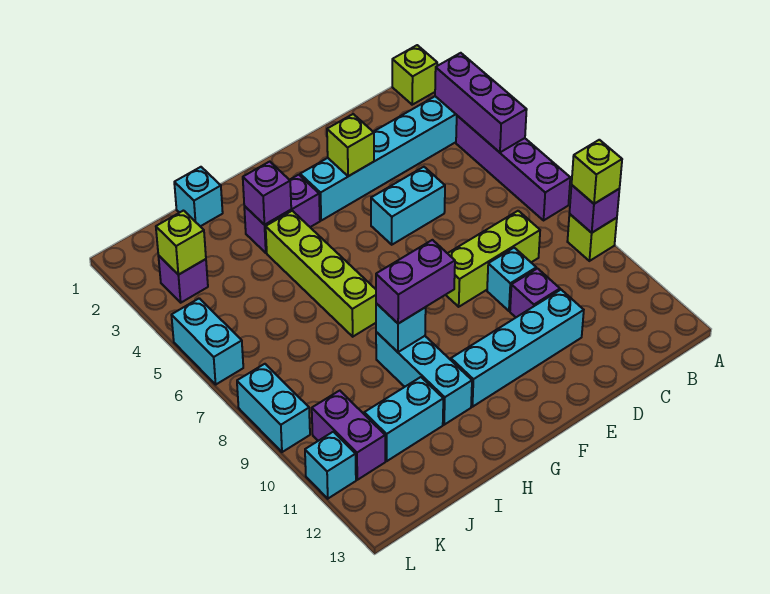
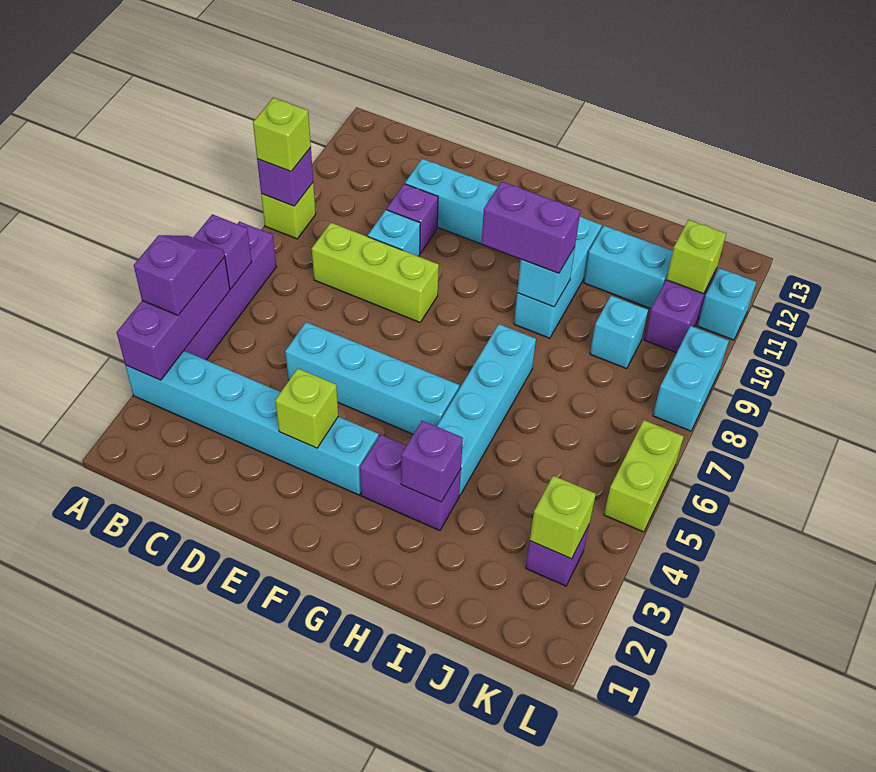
lime 1x1 brick [392,45,437,105] -> lime 1x1 brick moved to [666,220,726,294]
none -> purple 1x2 slope [134,235,225,315]
none -> purple 1x1 brick [193,214,252,289]
cyan 1x2 brick [371,167,445,245] -> cyan 1x4 brick [285,322,459,434]
lime 1x4 brick [266,211,376,337] -> cyan 1x4 brick [437,324,536,496]
cyan 1x1 brick [174,167,223,226] -> cyan 1x1 brick moved to [590,296,648,369]
cyan 1x2 brick [171,298,243,384] -> lime 1x2 brick [604,420,684,532]

